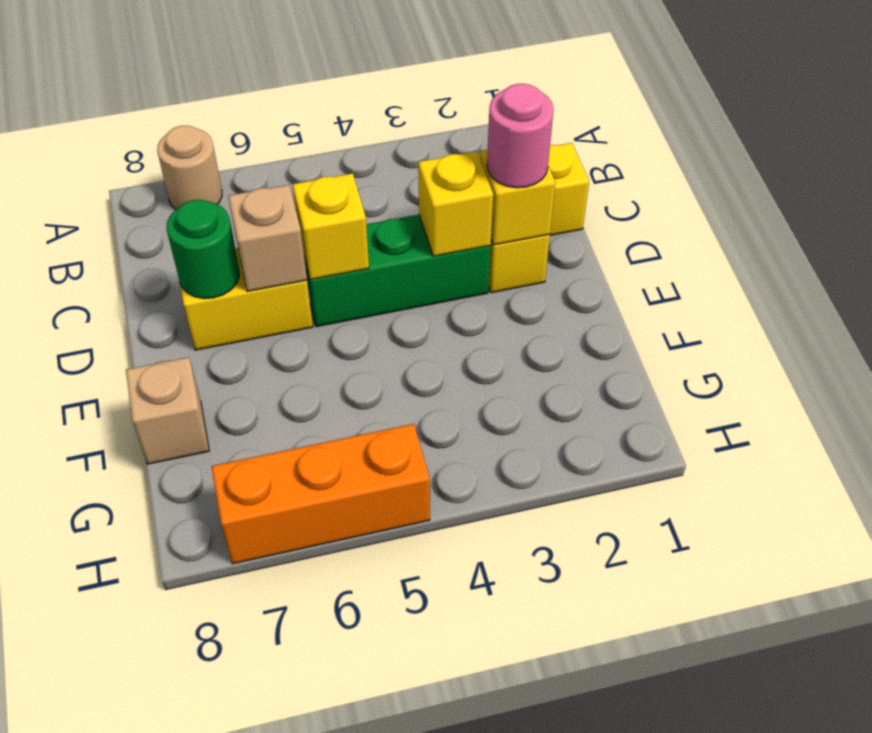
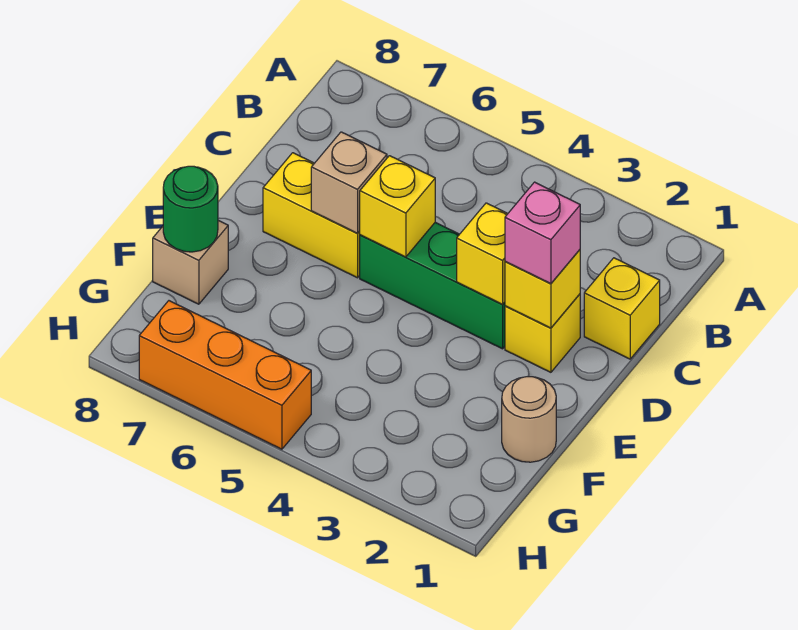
tan 1x1 round brick [157,125,222,210] -> tan 1x1 round brick moved to [502,377,556,462]
pink 1x1 round brick [487,84,554,188] -> pink 1x1 brick [505,182,580,284]
green 1x1 round brick [167,200,239,299] -> green 1x1 round brick moved to [163,166,218,252]

